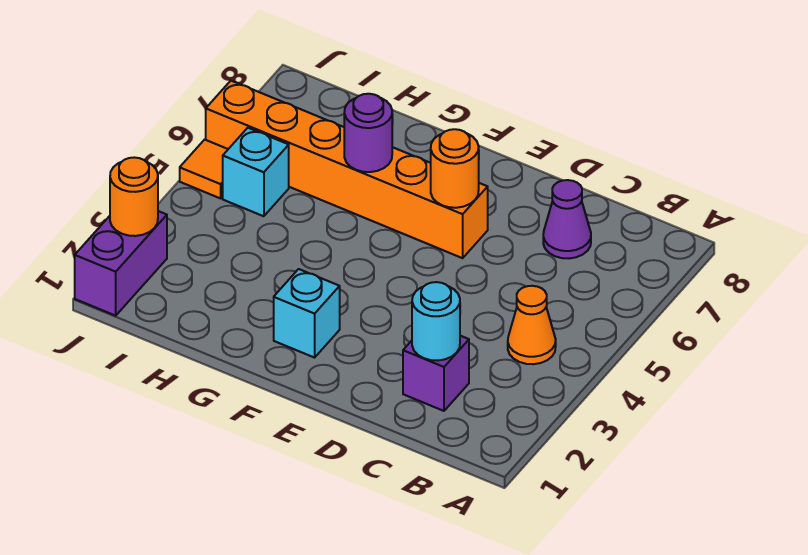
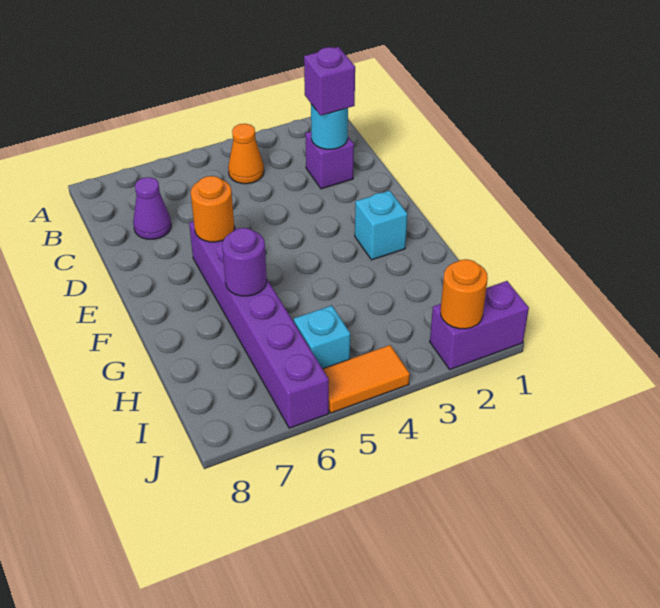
none -> purple 1x1 brick [304,47,355,116]
orange 1x6 brick [206,81,488,258] -> purple 1x6 brick [189,221,329,428]
orange 1x1 tile [180,140,228,198] -> orange 1x2 tile [323,345,410,413]

